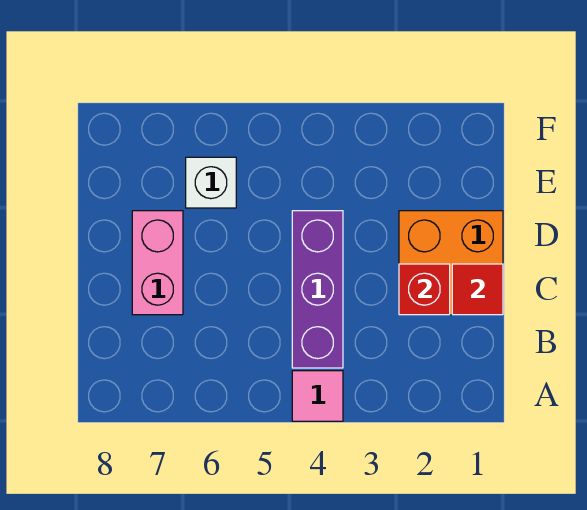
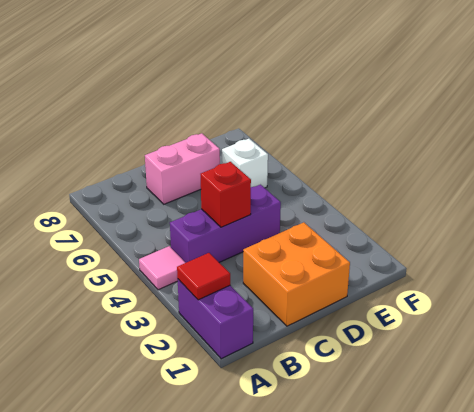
none -> purple 1x2 brick [178,279,253,359]
red 1x1 tile [452,264,503,315] -> red 1x1 tile moved to [177,253,230,300]
red 1x1 brick [399,264,450,315] -> red 1x1 brick moved to [201,162,251,227]

